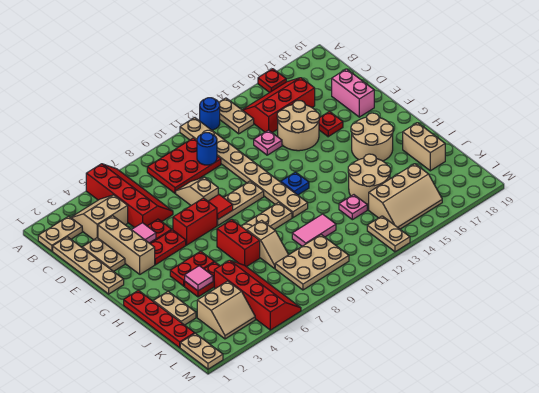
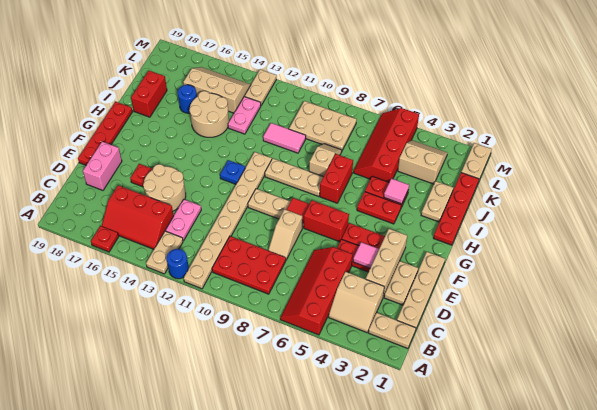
blue 1x1 round brick [197,133,217,165] -> blue 1x1 round brick moved to [178,85,197,113]
pink 1x1 plate [254,130,282,155] -> pink 1x2 plate [165,200,201,241]
none -> red 1x4 plate [78,102,132,165]
tan 2x2 round brick [351,113,393,161] -> none
tan 1x2 brick [403,123,445,171] -> red 1x2 brick [131,71,167,117]
pink 1x1 plate [339,195,367,220] -> pink 1x2 plate [228,97,261,134]

